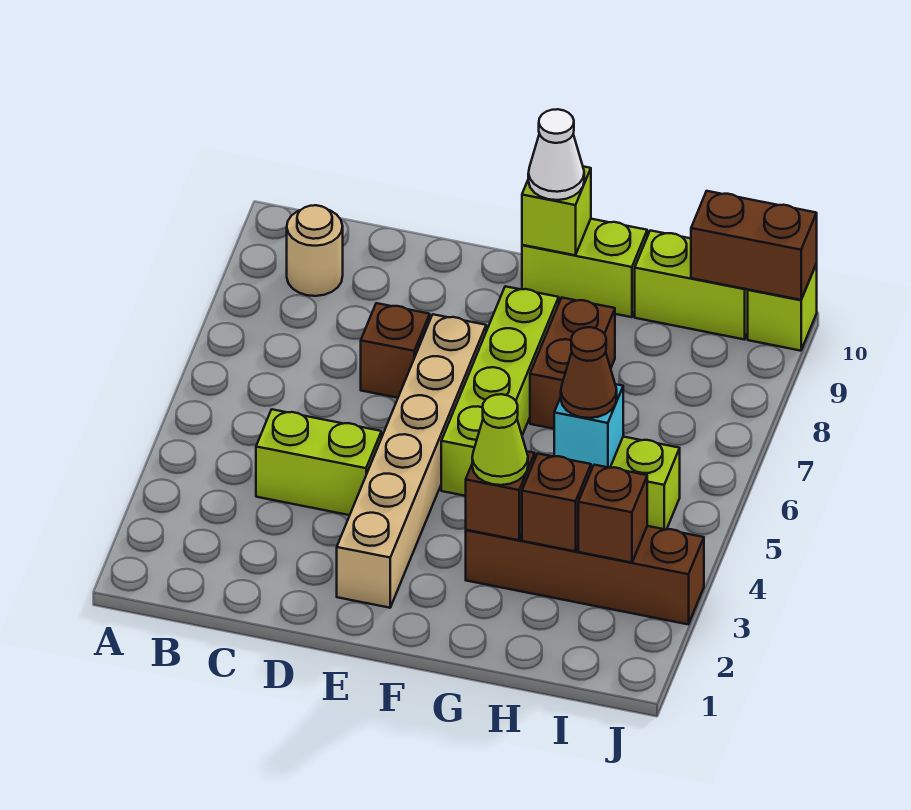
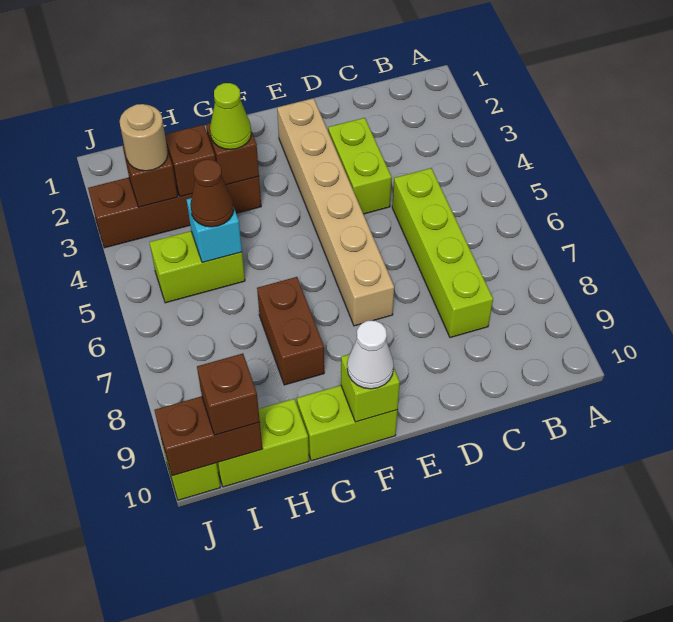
tan 1x1 round brick [287,205,343,296] -> tan 1x1 round brick moved to [120,104,168,171]
lime 1x2 brick [256,409,381,515] -> lime 1x2 brick turned to [328,118,392,214]
brown 1x1 brick [361,303,430,398] -> brown 1x1 brick moved to [197,353,260,435]
lime 1x4 brick [441,286,559,496] -> lime 1x4 brick moved to [392,168,493,338]

